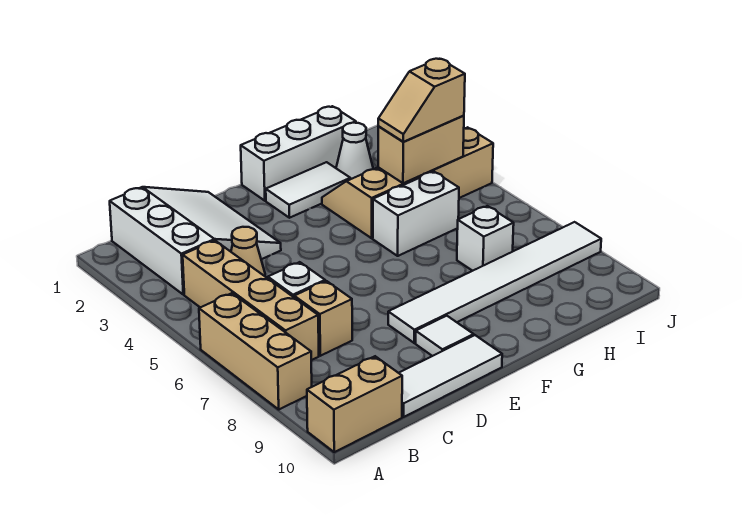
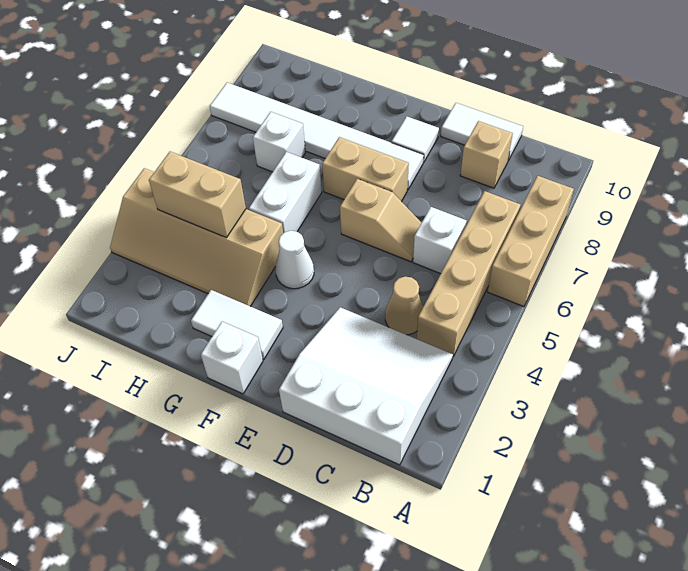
tan 1x2 brick [307,356,402,452] -> tan 1x2 brick moved to [322,137,409,202]
white 3x3 slope [110,187,281,295] -> white 3x3 slope turned to [279,307,453,465]
tan 1x1 brick [294,281,352,356] -> tan 1x1 brick moved to [460,121,513,188]
white 1x3 tile [399,335,502,417] -> white 1x2 tile [441,103,523,161]
white 1x3 brick [241,106,356,201] -> white 1x1 brick [201,322,263,394]
white 1x2 brick [373,172,459,256] -> white 1x2 brick turned to [249,152,322,233]
white 1x1 cone [336,123,373,179] -> white 1x1 cone moved to [276,231,314,289]
tan 1x2 slope [378,59,465,142] -> tan 1x2 slope moved to [340,179,421,262]

